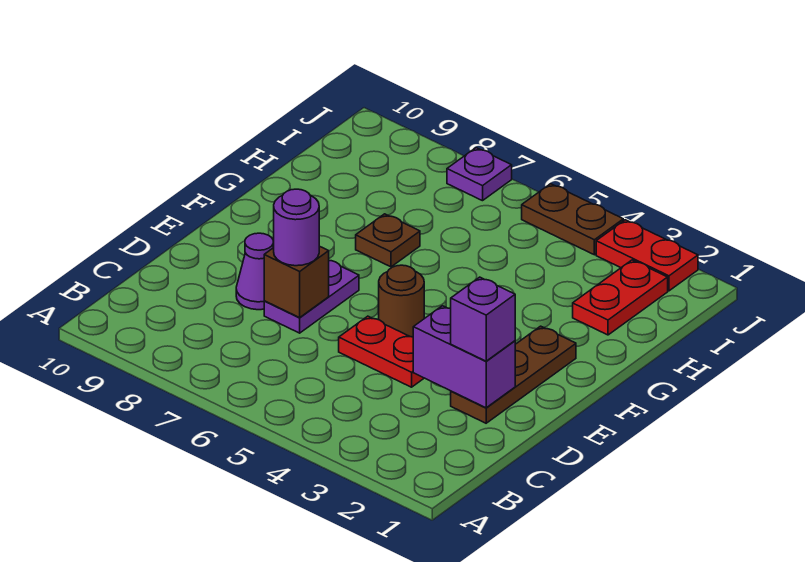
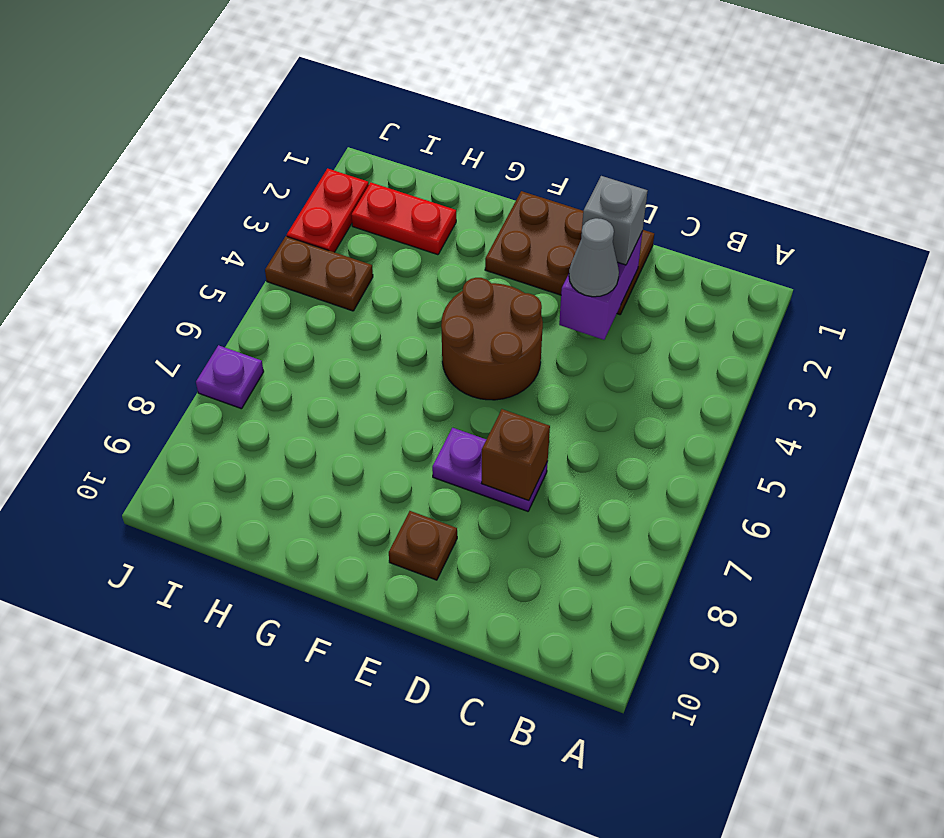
brown 1x3 plate [451,326,576,423] -> brown 2x3 plate [485,191,654,315]
purple 1x1 brick [451,277,515,361] -> grey 1x1 brick [582,176,648,265]
none -> grey 1x1 cone [569,218,619,297]
red 1x2 plate [339,316,424,387] -> none
purple 1x1 round brick [273,189,319,266] -> none
purple 1x1 cone [236,233,273,310] -> none
brown 1x1 round brick [379,265,424,337] -> brown 2x2 round brick [441,278,543,400]
brown 1x1 plate [356,214,420,267] -> brown 1x1 plate moved to [389,511,457,580]
brown 1x2 plate [522,184,623,255] -> brown 1x2 plate turned to [265,236,373,311]

